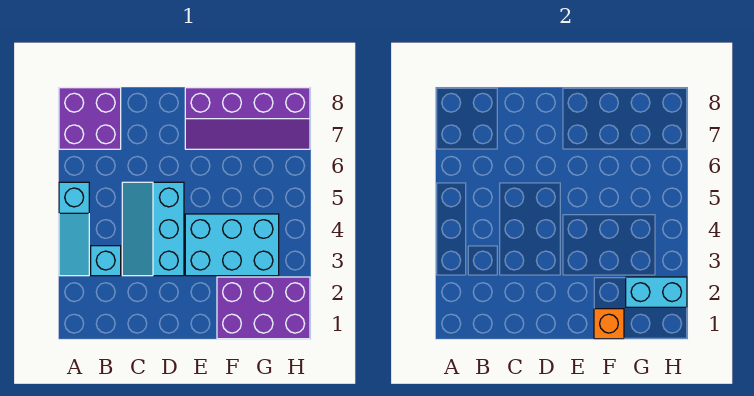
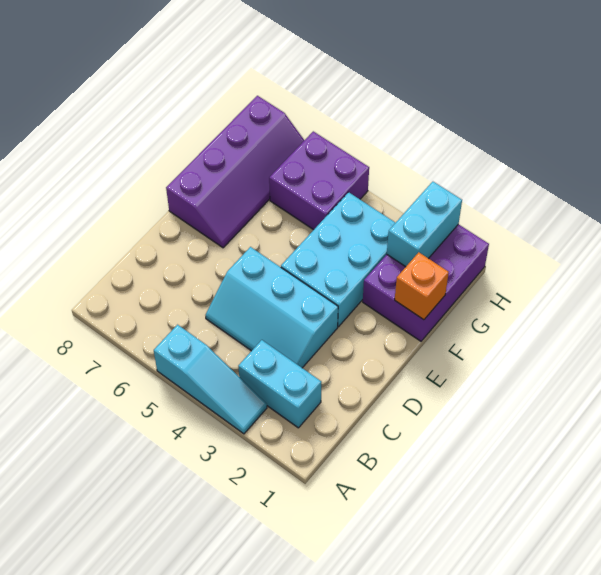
purple 2x2 brick [59,88,121,149] -> purple 2x2 brick moved to [269,131,369,230]
cyan 1x1 brick [91,246,121,276] -> cyan 1x2 brick [238,340,321,428]

